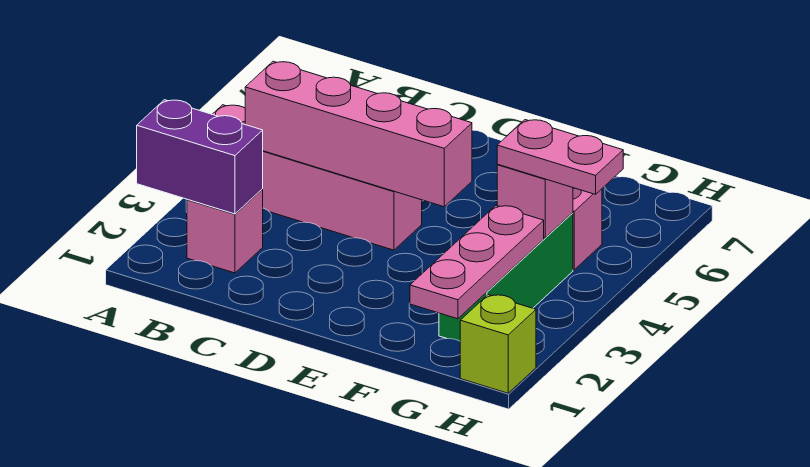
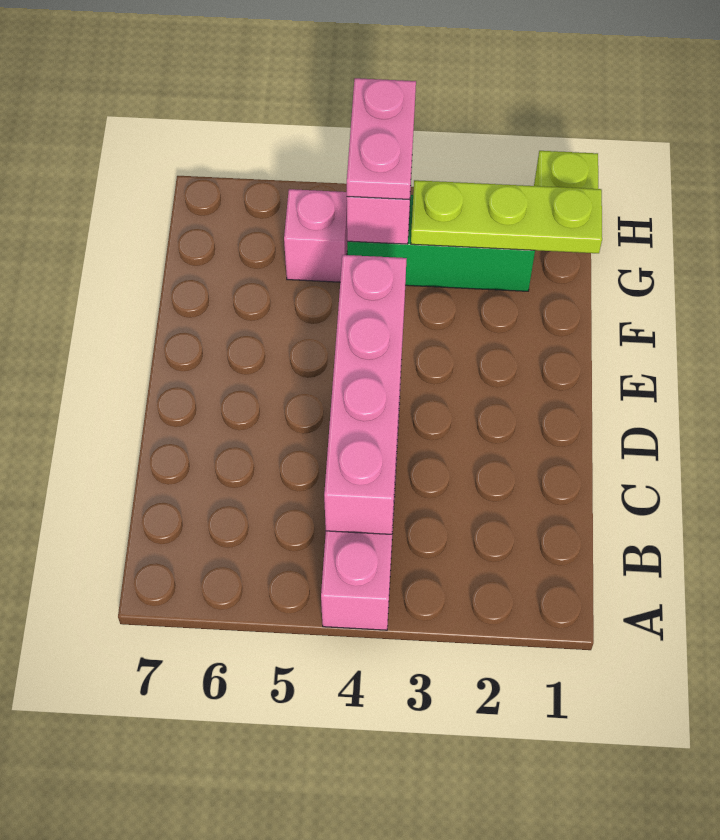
purple 1x2 brick [137,100,263,214] -> none
pink 1x1 brick [187,189,263,273] -> none
pink 1x3 plate [410,206,544,319] -> lime 1x3 plate [411,180,602,253]

